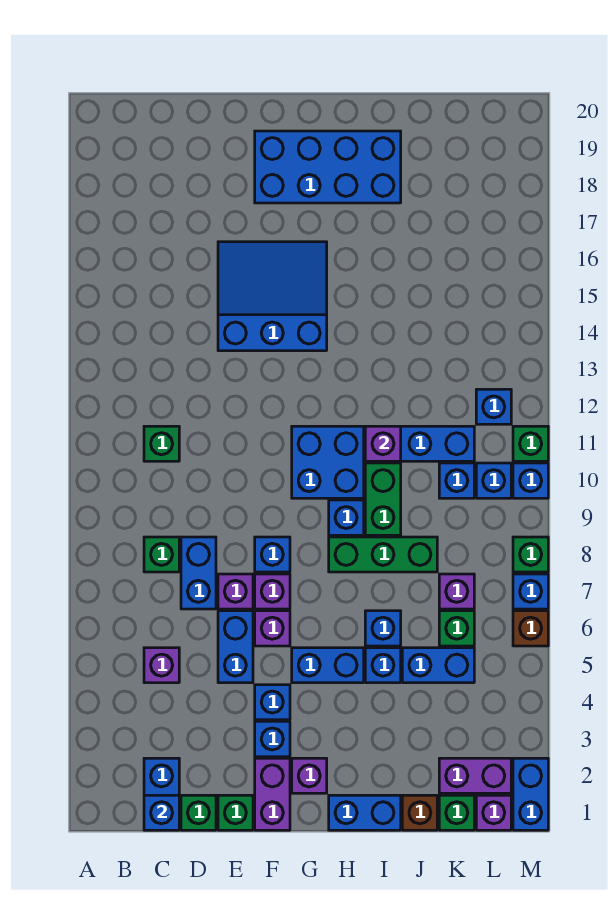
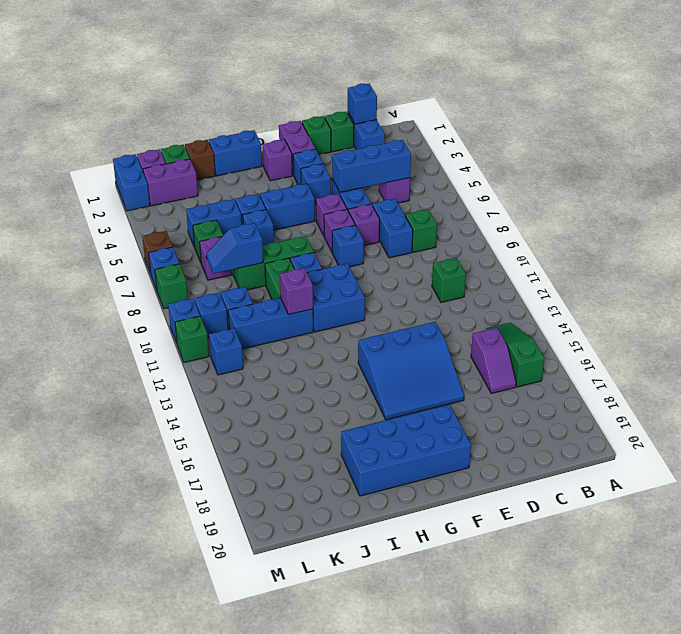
none -> green 1x3 slope [486,323,544,387]
none -> blue 1x3 brick [332,140,411,192]
none -> purple 1x2 slope [471,328,516,393]
none -> blue 1x2 slope [206,223,263,274]

